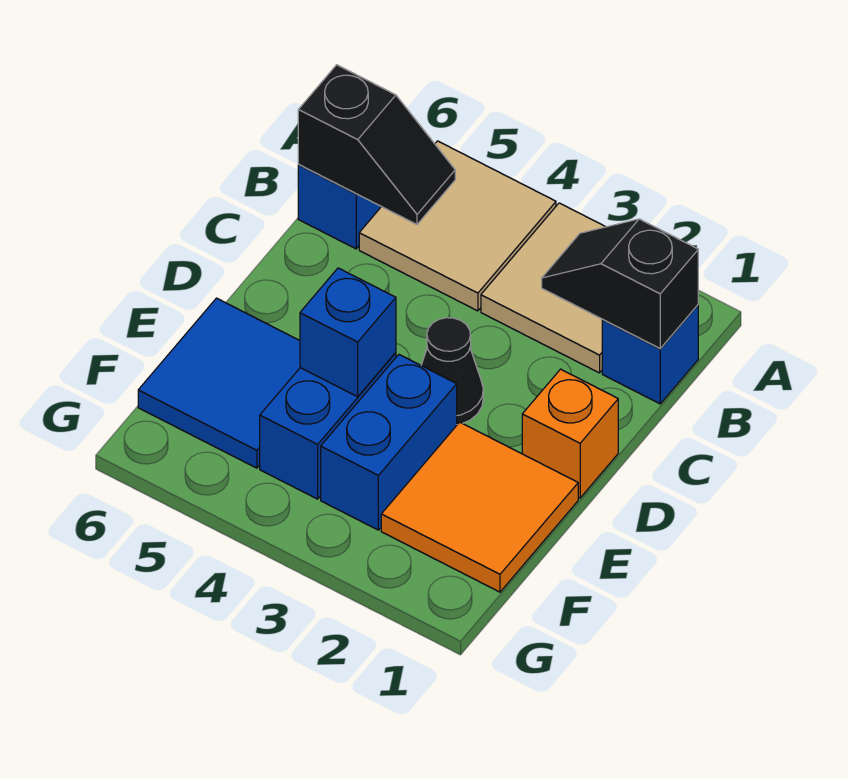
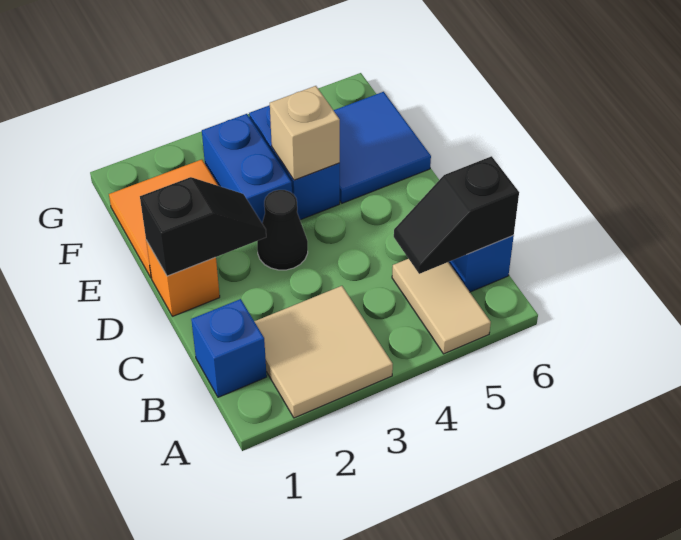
tan 2x2 tile [359,141,556,311] -> tan 1x2 tile [392,259,491,354]
black 1x2 slope [542,219,698,349] -> black 1x2 slope moved to [140,177,266,276]
blue 1x1 brick [300,268,396,397] -> tan 1x1 brick [270,86,340,180]

